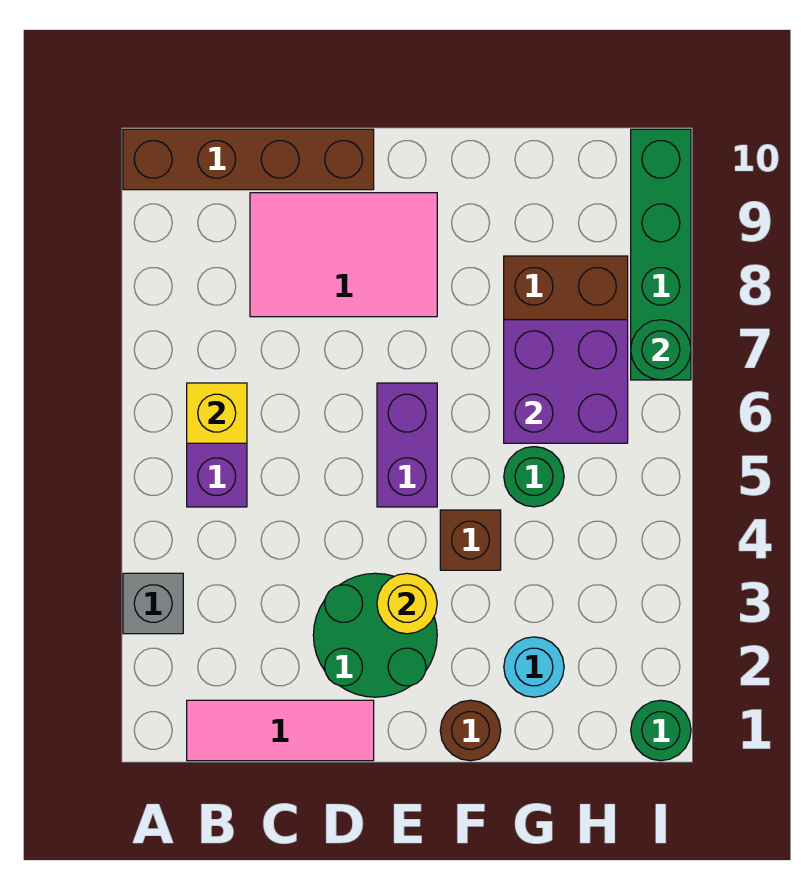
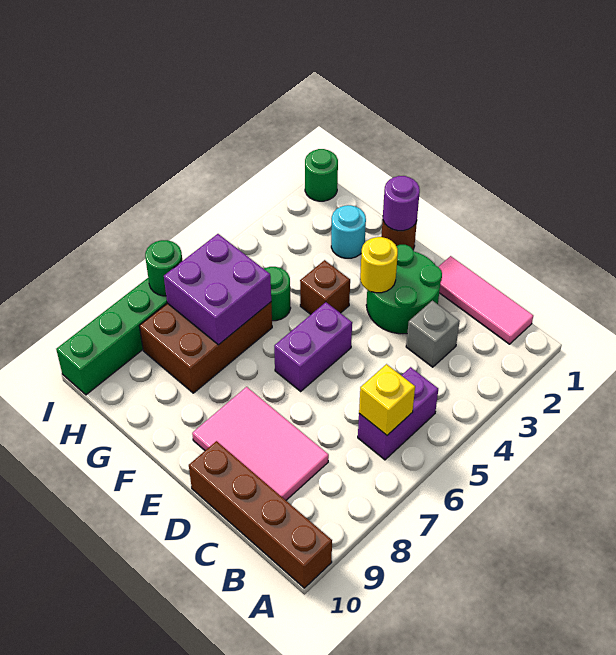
grey 1x1 brick [123,573,183,634] -> grey 1x1 brick moved to [406,301,460,367]
none -> purple 1x1 round brick [383,176,420,231]

